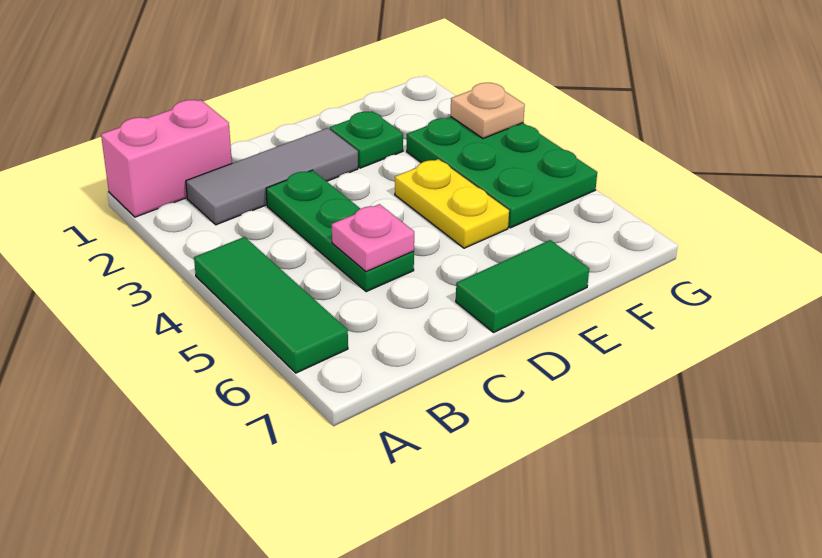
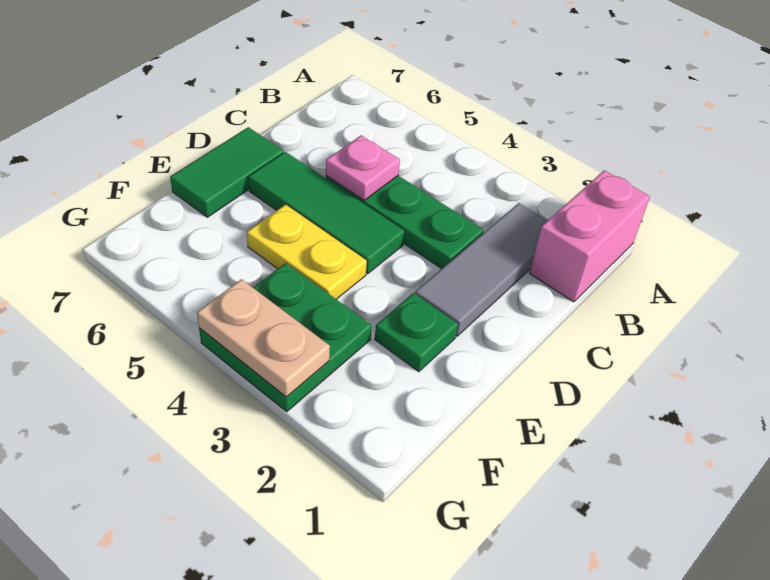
green 1x3 tile [194,237,348,373] -> green 1x3 tile moved to [249,152,404,274]
green 2x3 plate [407,117,597,228] -> green 2x2 plate [199,263,372,412]
tan 1x1 plate [450,83,525,139] -> tan 1x2 plate [197,279,330,397]

